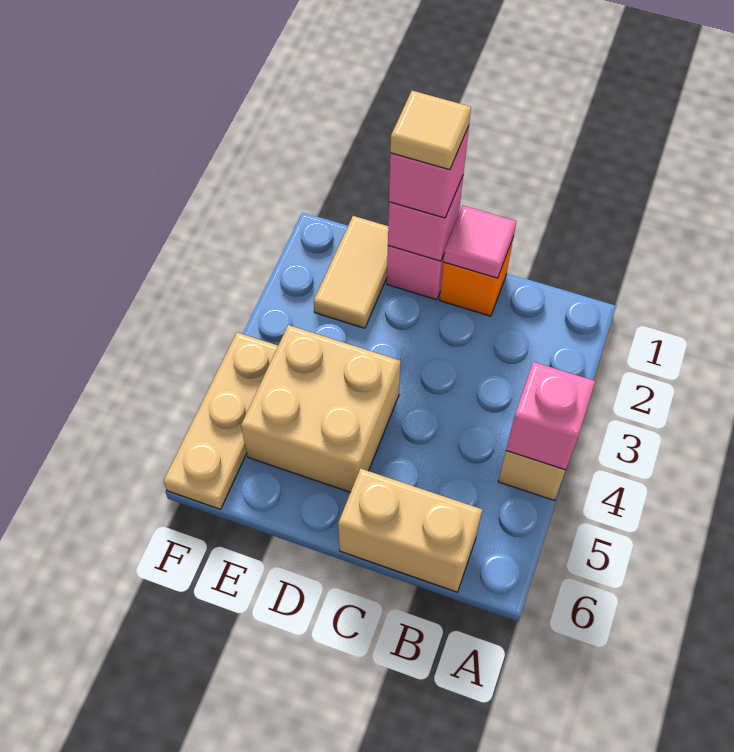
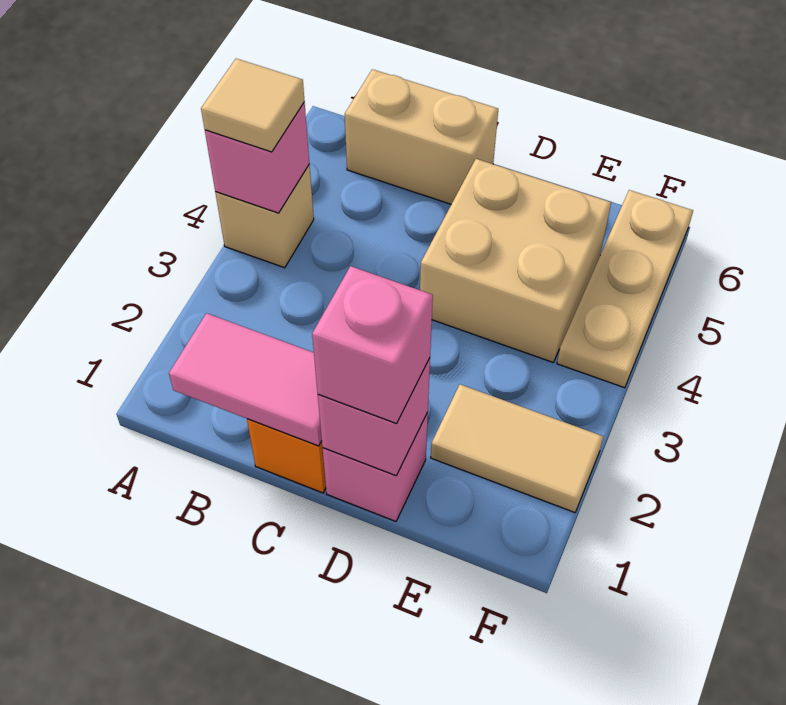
pink 1x1 tile [444,206,516,278] -> pink 1x2 tile [169,313,322,446]
tan 1x1 tile [390,91,471,170] -> tan 1x1 tile moved to [201,59,305,152]
tan 1x2 tile [314,216,388,328] -> tan 1x2 tile turned to [431,384,603,513]

